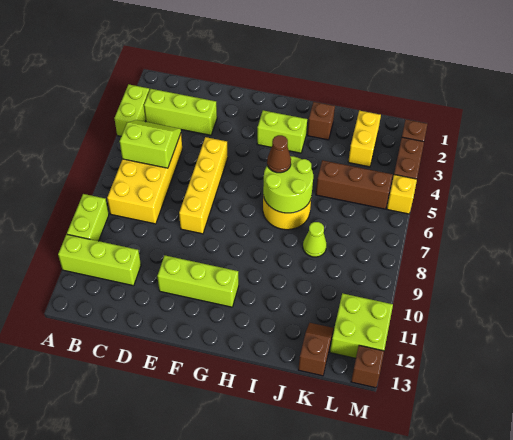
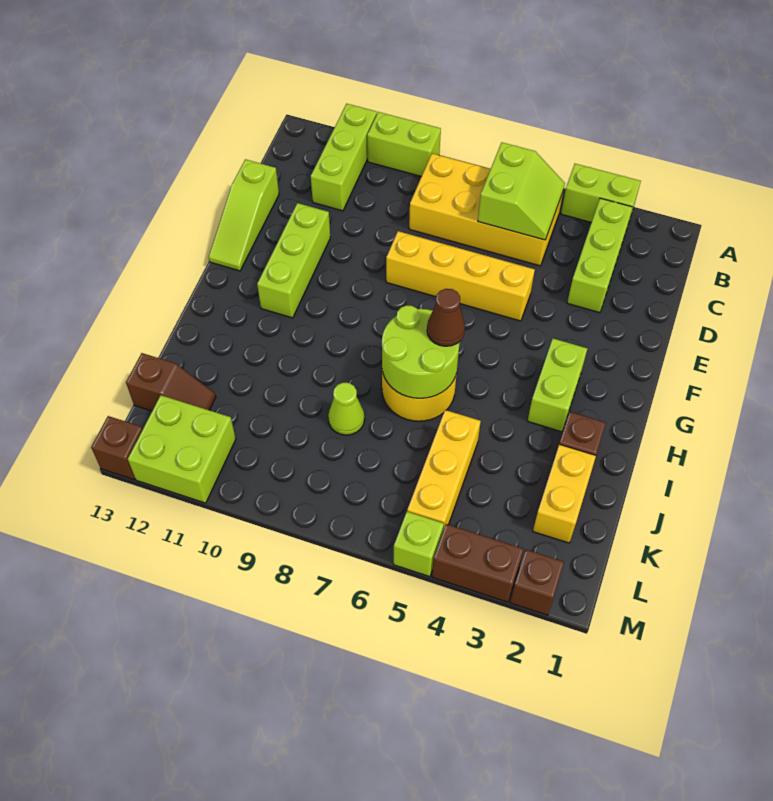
none -> lime 1x3 slope [209,159,279,271]
brown 1x3 brick [316,160,393,209] -> yellow 1x3 brick [407,410,481,530]
yellow 1x2 brick [348,110,381,167] -> yellow 1x2 brick turned to [533,445,596,543]
yellow 1x1 brick [387,175,417,214] -> lime 1x1 brick [393,512,444,577]

